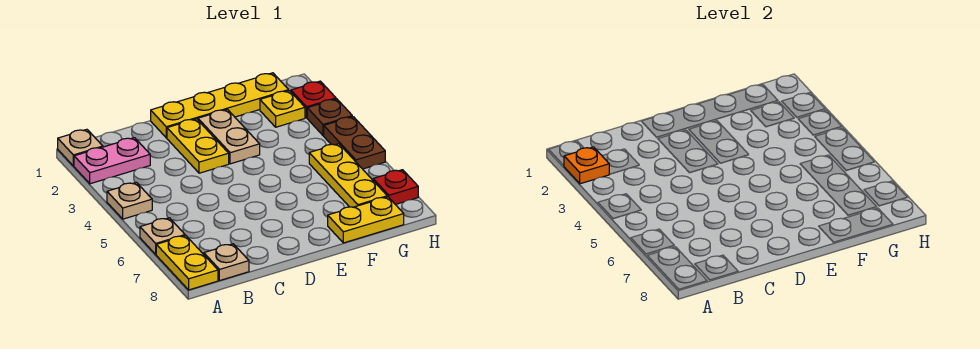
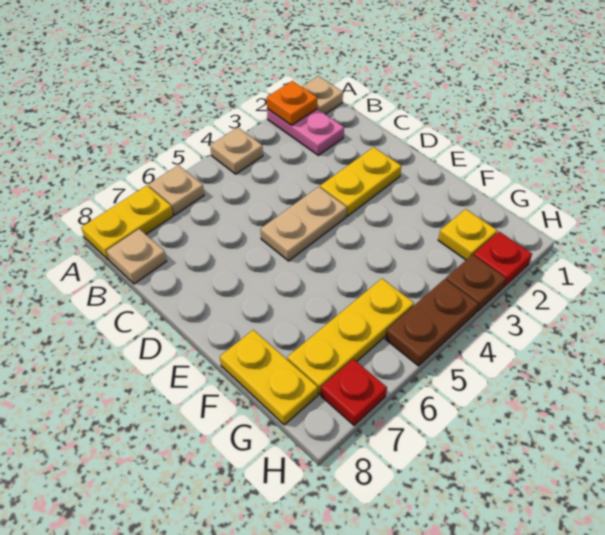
yellow 1x4 plate [151,73,289,138] -> none
tan 1x2 plate [198,109,260,164] -> tan 1x2 plate moved to [261,187,347,261]

